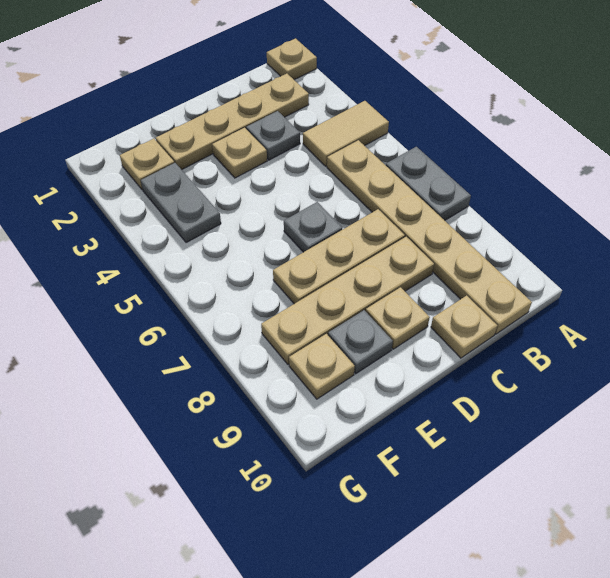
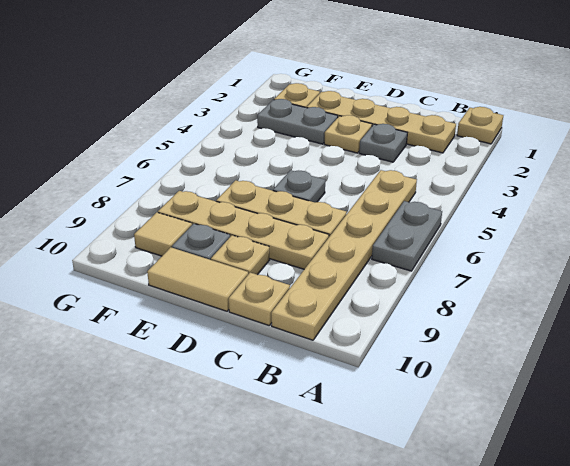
tan 1x2 tile [303,101,389,166] -> tan 1x2 tile moved to [147,247,248,311]
grey 1x2 plate [141,163,221,243] -> grey 1x2 plate turned to [257,99,338,144]
tan 1x1 plate [289,334,355,399] -> tan 1x1 tile [134,212,192,256]

